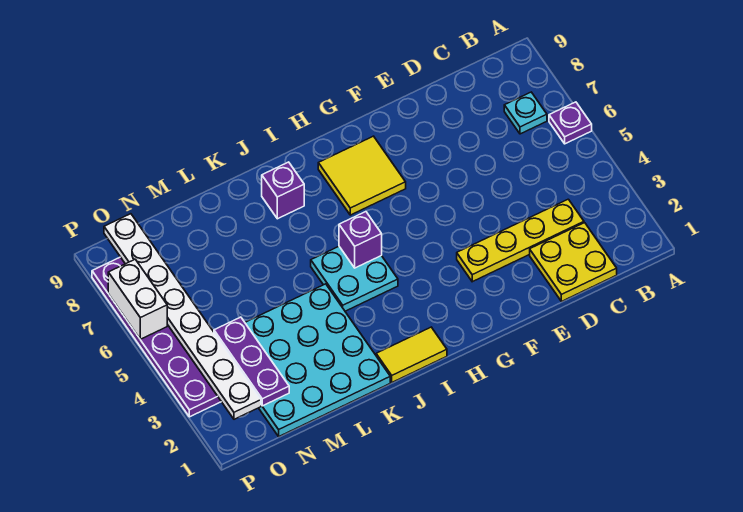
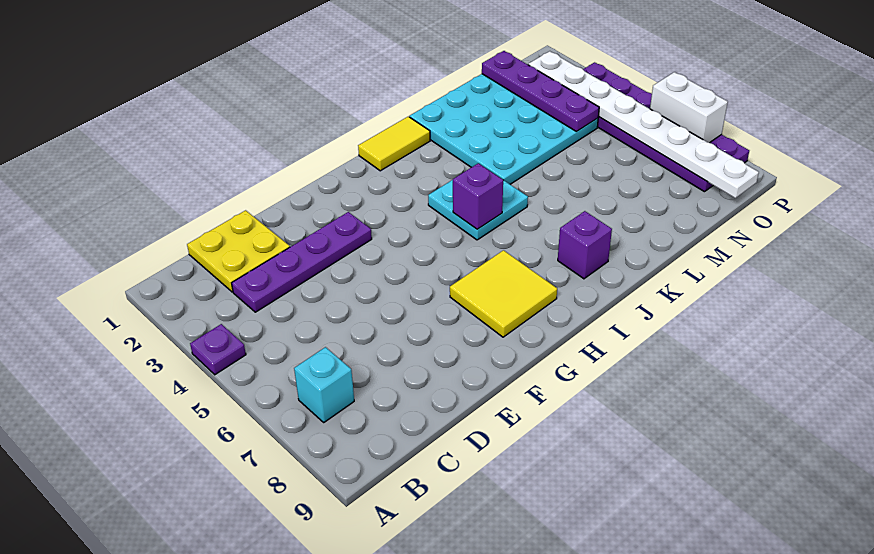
purple 1x1 plate [549,102,592,144] -> purple 1x1 plate moved to [190,324,246,375]
cyan 1x1 plate [504,92,547,134] -> cyan 1x1 brick [294,347,354,422]
yellow 1x4 plate [457,199,584,282] -> purple 1x4 plate [232,212,372,312]
purple 1x3 plate [214,317,289,406] -> purple 1x4 plate [482,51,599,132]

